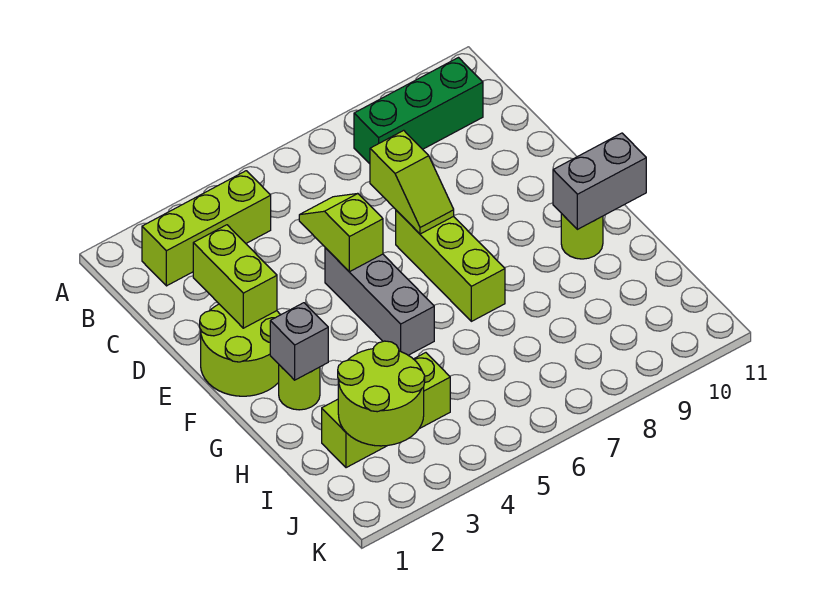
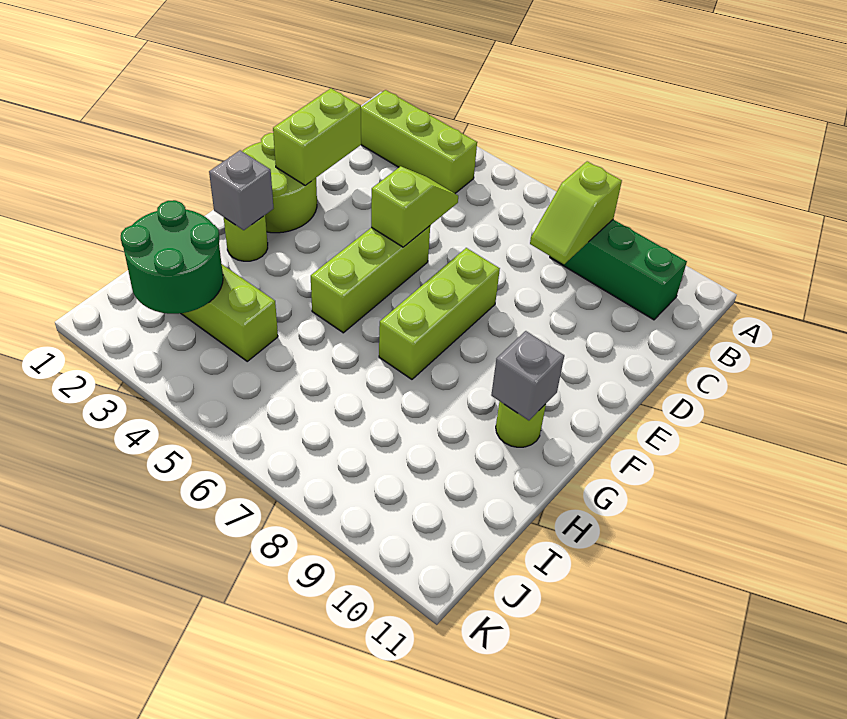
lime 1x2 slope [370,130,454,234] -> lime 1x2 slope moved to [530,161,622,264]
grey 1x3 brick [325,248,434,355] -> lime 1x3 brick [311,226,430,333]
grey 1x2 brick [553,133,646,229] -> grey 1x1 brick [491,331,564,420]
lime 2x2 round brick [338,341,425,446] -> green 2x2 round brick [121,200,223,314]

